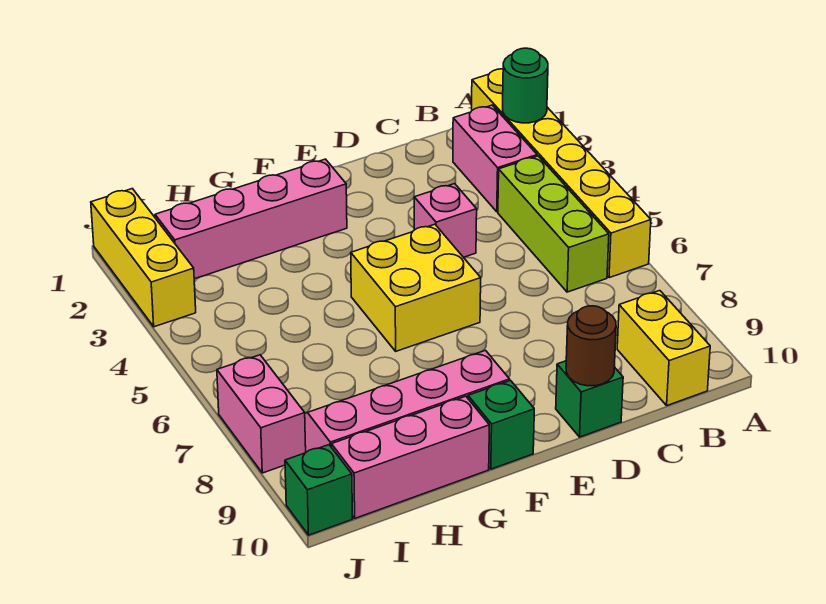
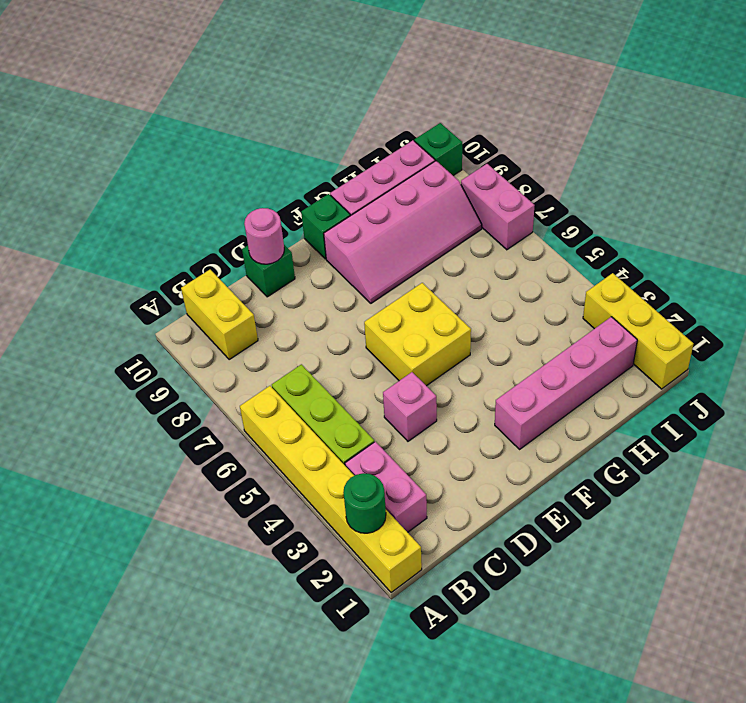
brown 1x1 round brick [566,306,616,386] -> pink 1x1 round brick [244,208,284,264]

